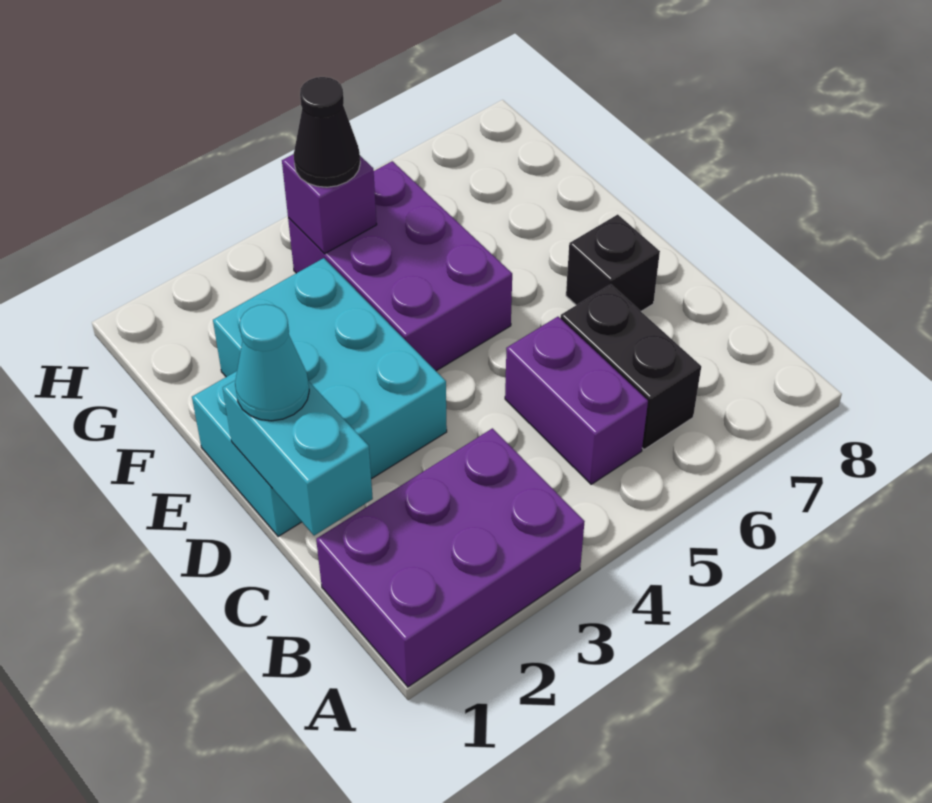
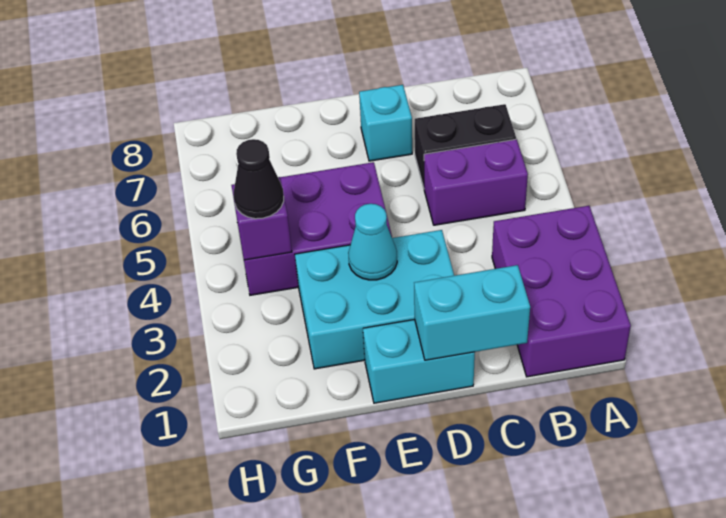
cyan 1x1 cone [235,304,309,421] -> cyan 1x1 cone moved to [348,204,397,280]
black 1x1 brick [566,215,660,311] -> cyan 1x1 brick [359,85,412,161]

